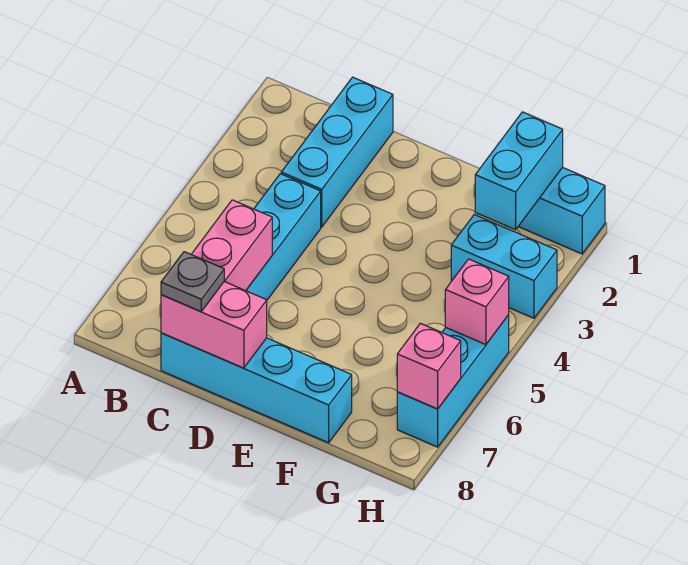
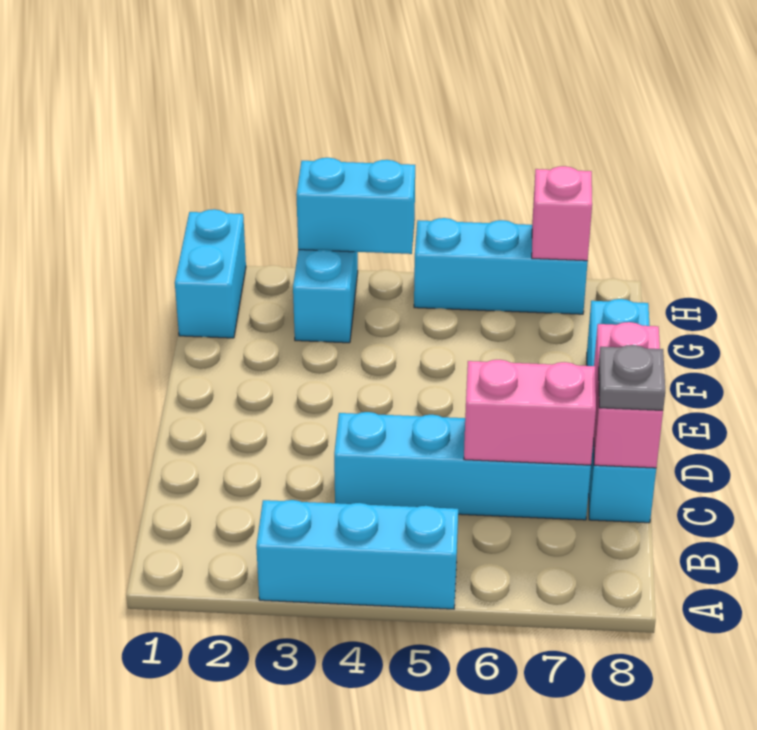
cyan 1x3 brick [281,77,393,227] -> cyan 1x3 brick moved to [256,500,458,609]
cyan 1x2 brick [475,112,563,230] -> cyan 1x2 brick moved to [296,158,415,254]
pink 1x1 brick [445,259,509,345] -> none

